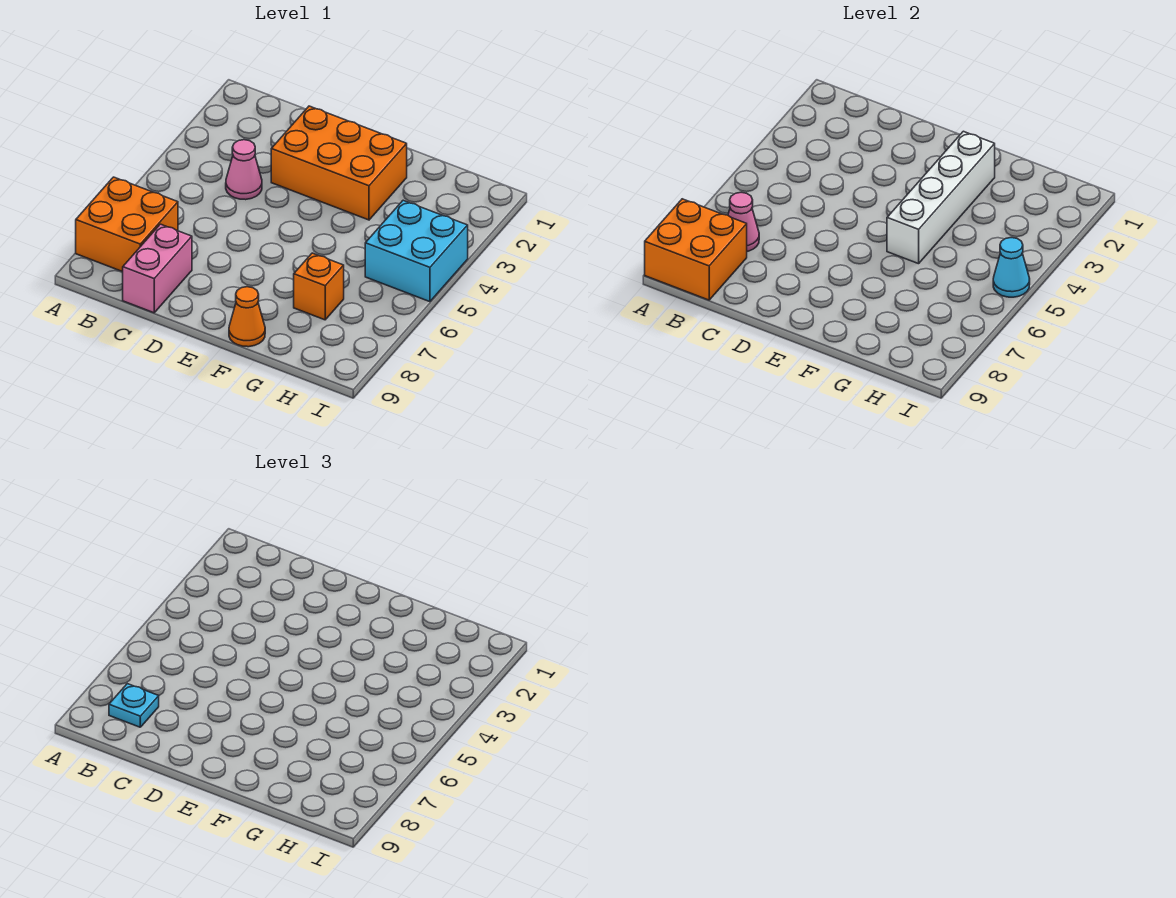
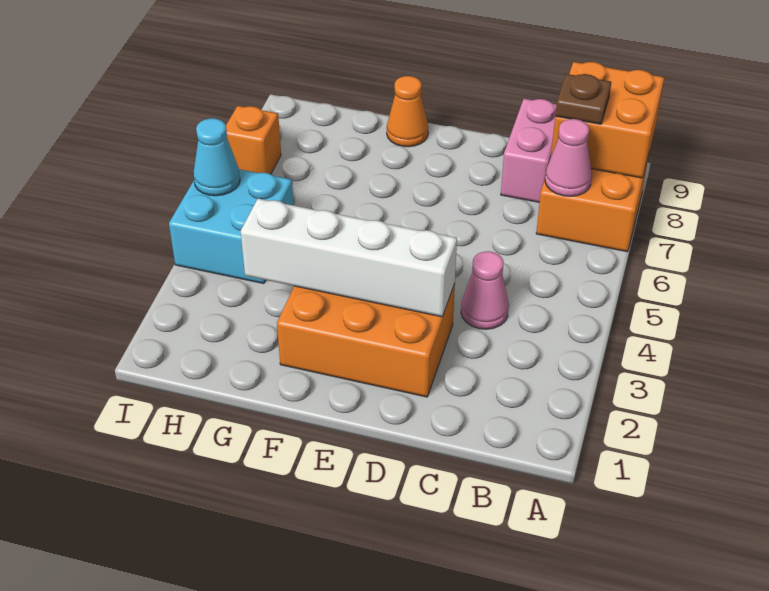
cyan 1x1 plate [109,684,159,727] -> brown 1x1 plate [555,74,611,124]
white 1x4 brick [887,131,995,264] -> white 1x4 brick turned to [241,199,457,317]
orange 1x1 brick [294,253,344,320] -> orange 1x1 brick moved to [226,106,281,174]

